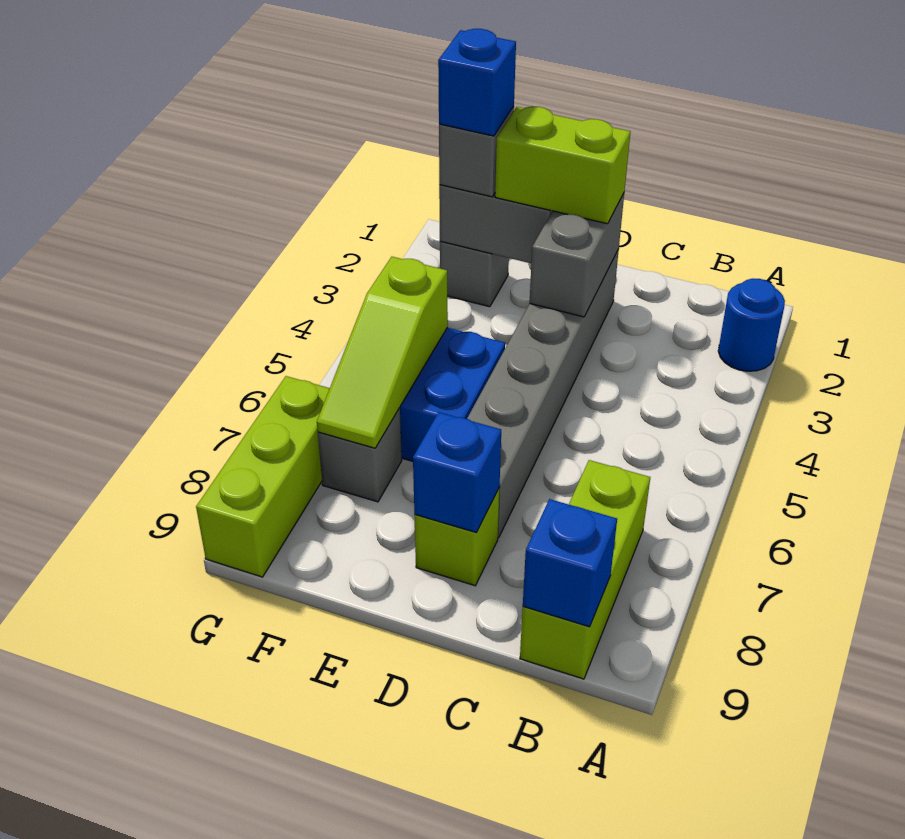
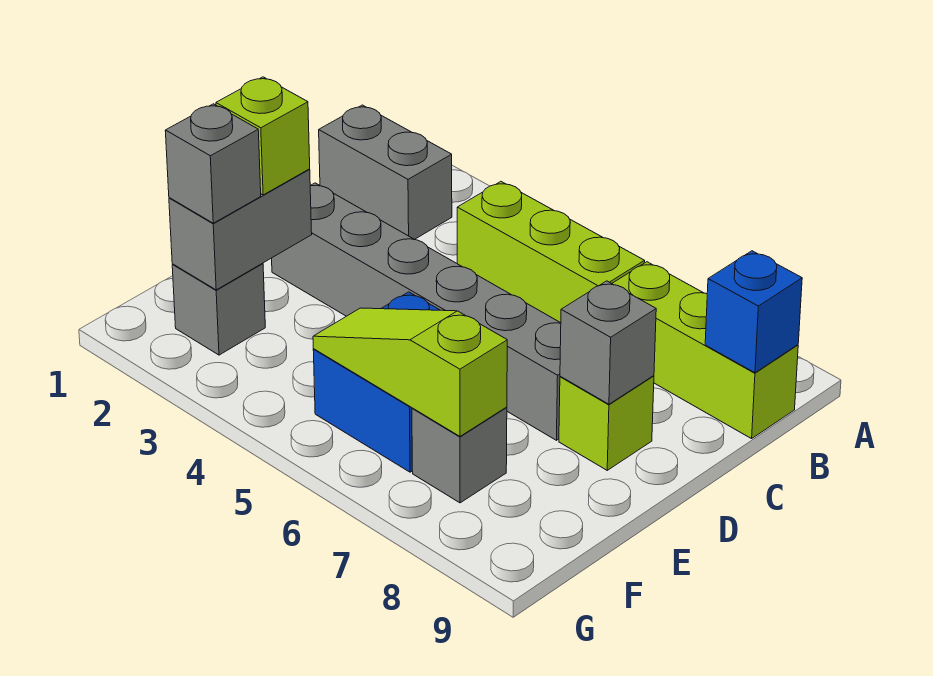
blue 1x1 round brick [718,279,785,371] -> none
grey 1x2 brick [530,193,624,317] -> grey 1x2 brick moved to [319,105,452,239]
lime 1x2 brick [495,106,630,224] -> lime 1x1 brick [216,77,310,195]
blue 1x1 brick [413,412,501,532] -> grey 1x1 brick [560,281,656,404]
blue 1x1 brick [438,29,516,136] -> none
lime 1x3 slope [317,257,448,448] -> lime 1x3 slope turned to [313,308,507,436]
lime 1x3 brick [196,376,330,577] -> lime 1x3 brick moved to [457,182,645,323]

